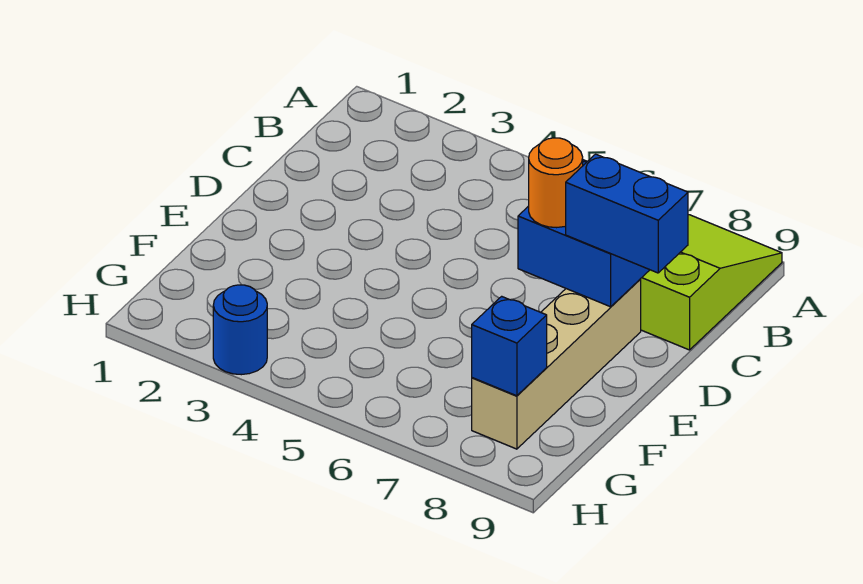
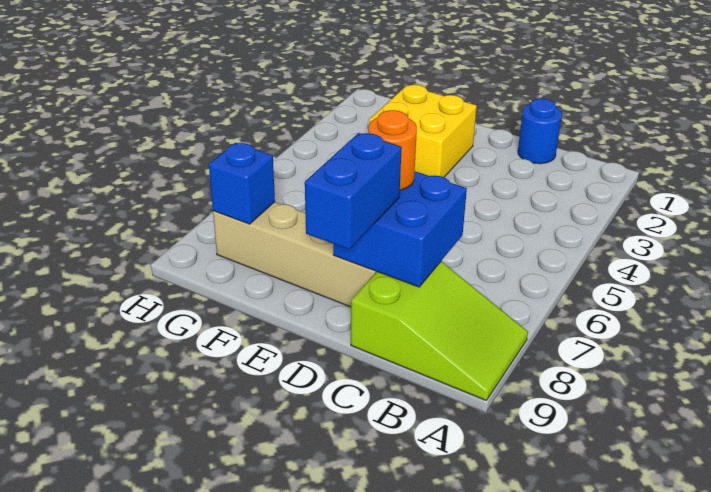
none -> yellow 2x2 brick [369,85,477,177]
blue 1x1 round brick [213,285,267,375] -> blue 1x1 round brick moved to [518,99,562,164]

